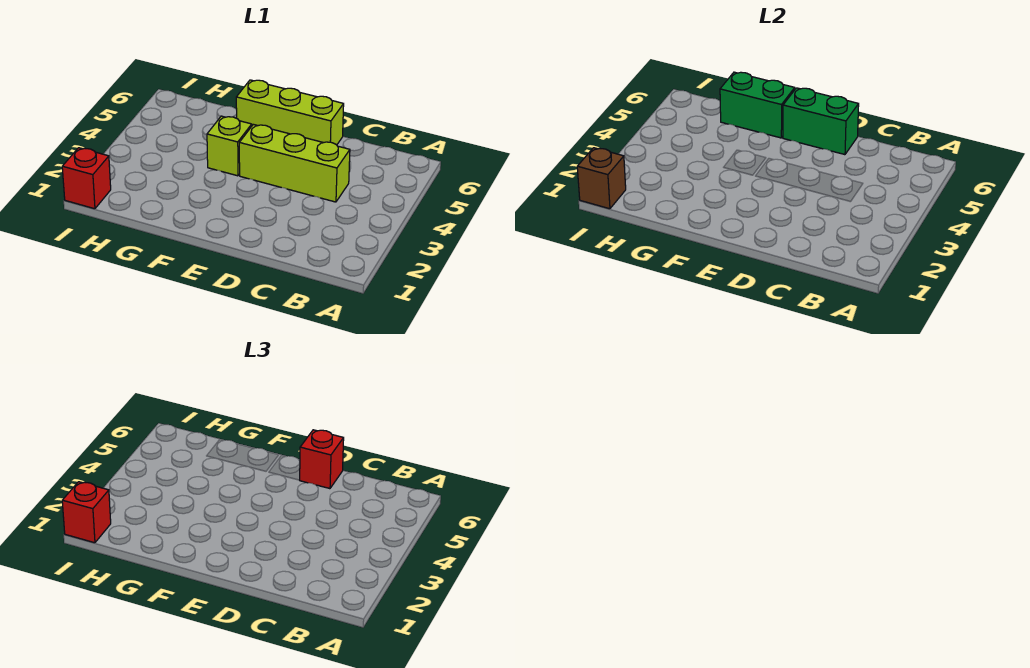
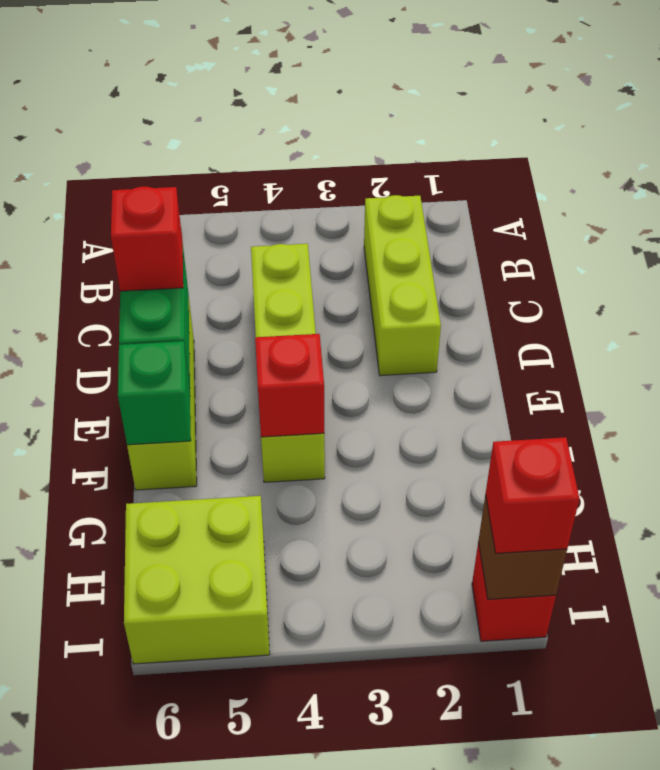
none -> lime 1x3 brick [364,195,441,376]
none -> red 1x1 brick [255,334,324,437]
green 1x2 brick [720,72,795,138] -> green 1x1 brick [118,341,191,445]
none -> lime 2x2 brick [124,496,270,664]

